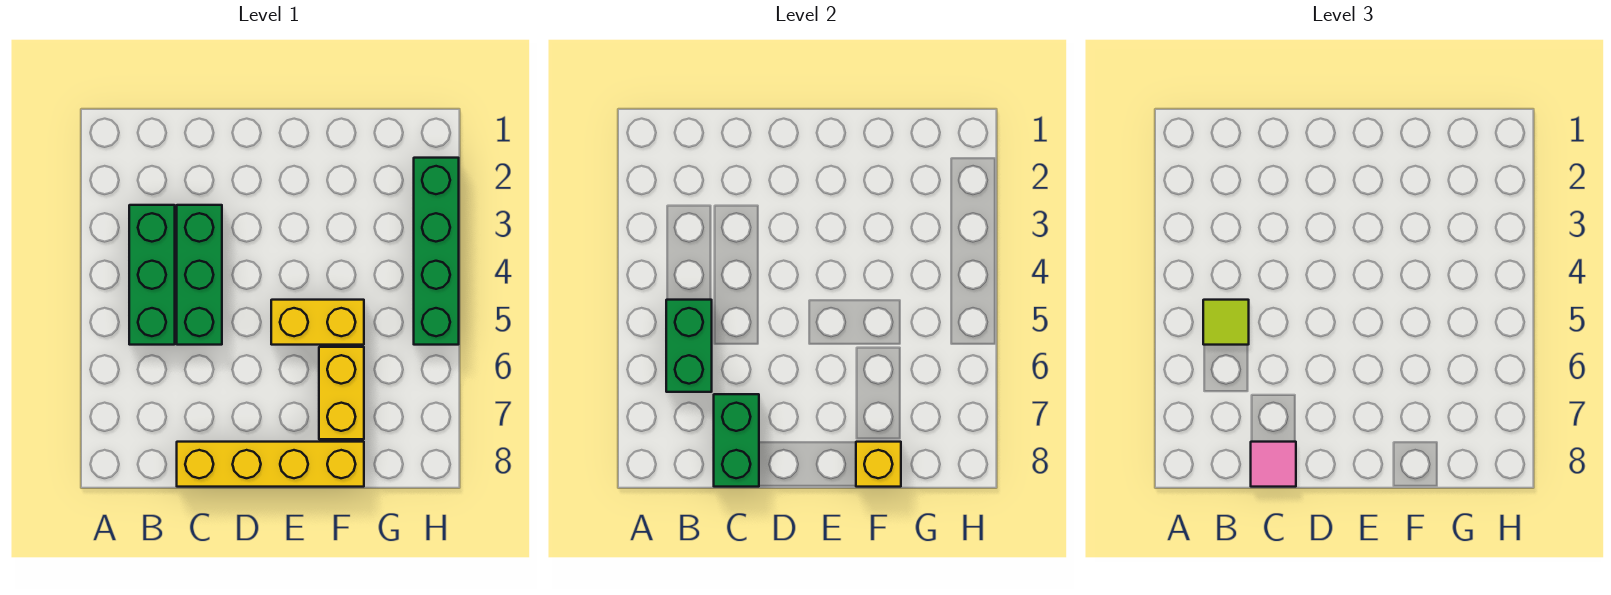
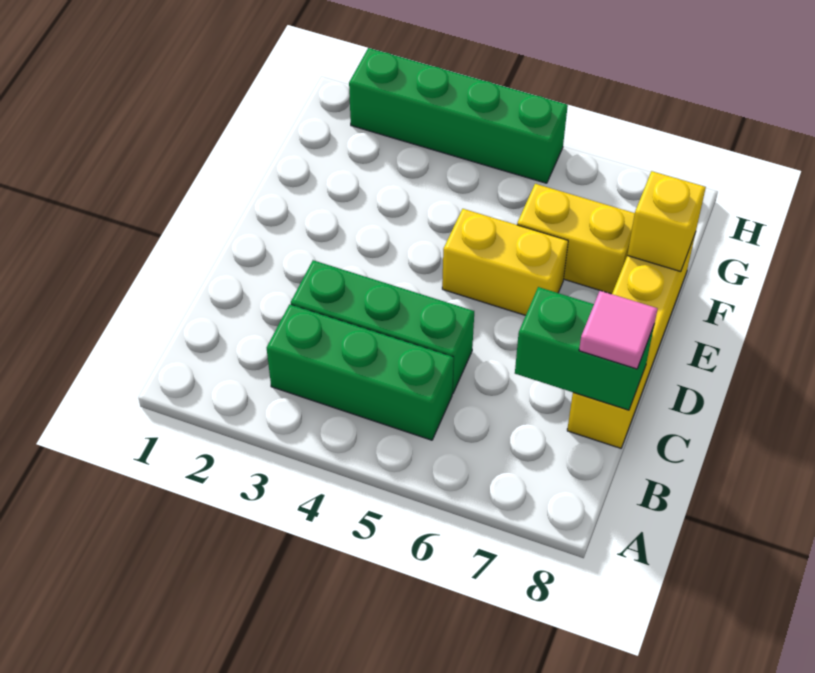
green 1x2 brick [666,300,712,392] -> none
lime 1x1 tile [1203,300,1249,345] -> none
yellow 1x2 brick [271,300,364,345] -> yellow 1x2 brick turned to [442,209,568,315]

